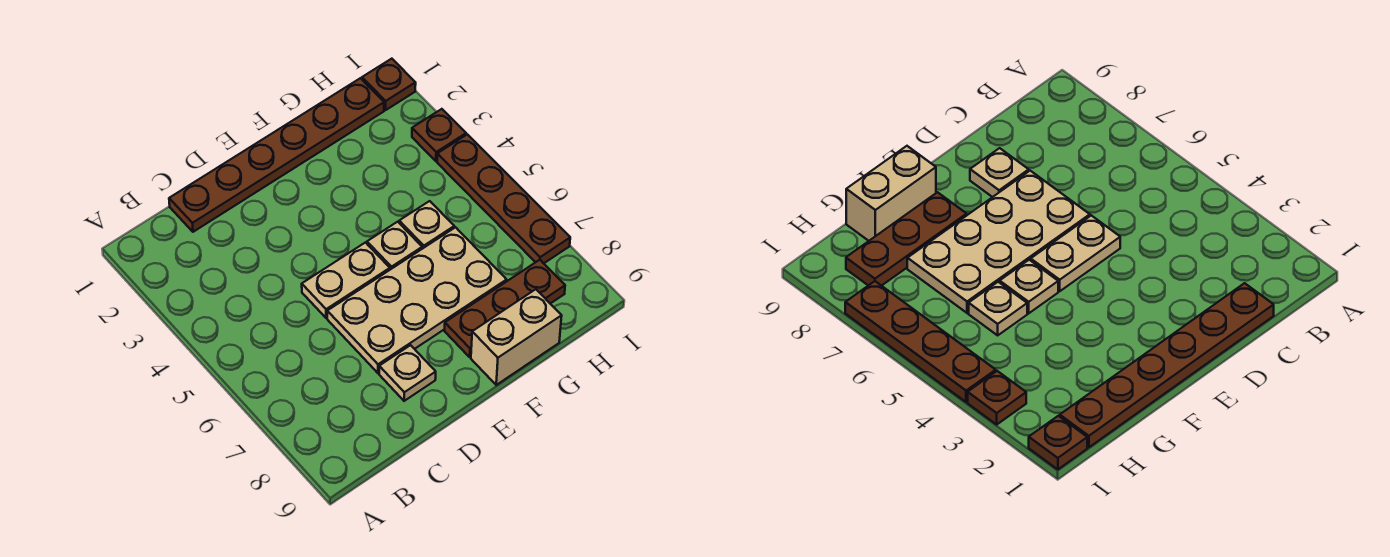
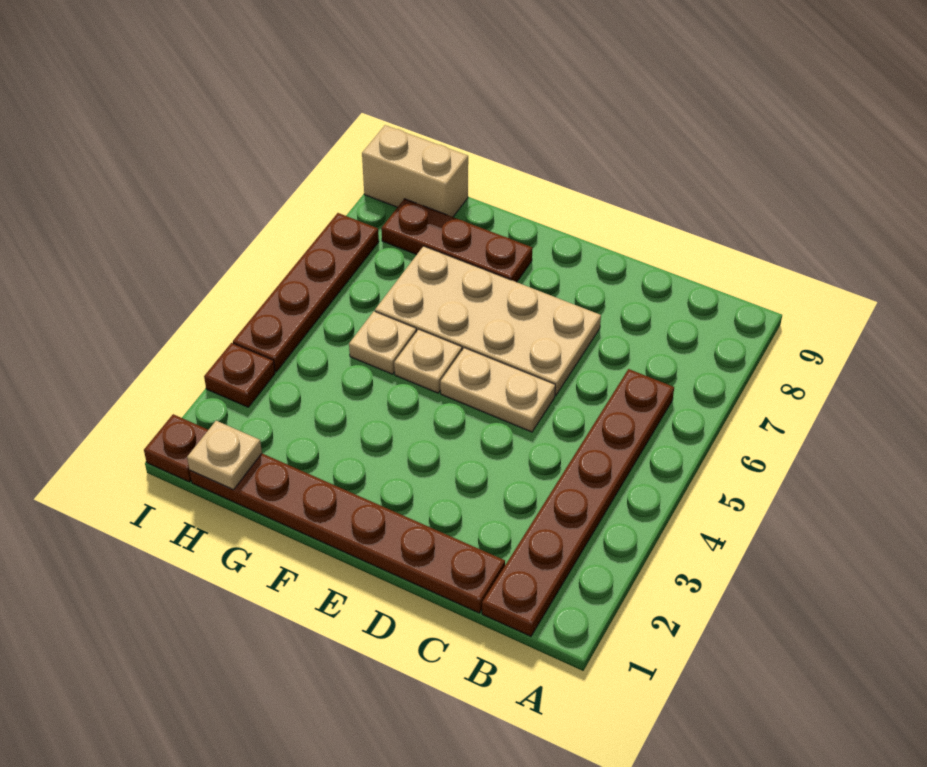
none -> brown 1x6 plate [482,369,674,636]
tan 1x1 plate [379,345,436,401] -> tan 1x1 plate moved to [187,421,262,490]
tan 1x2 brick [471,289,562,385] -> tan 1x2 brick moved to [362,125,468,217]

